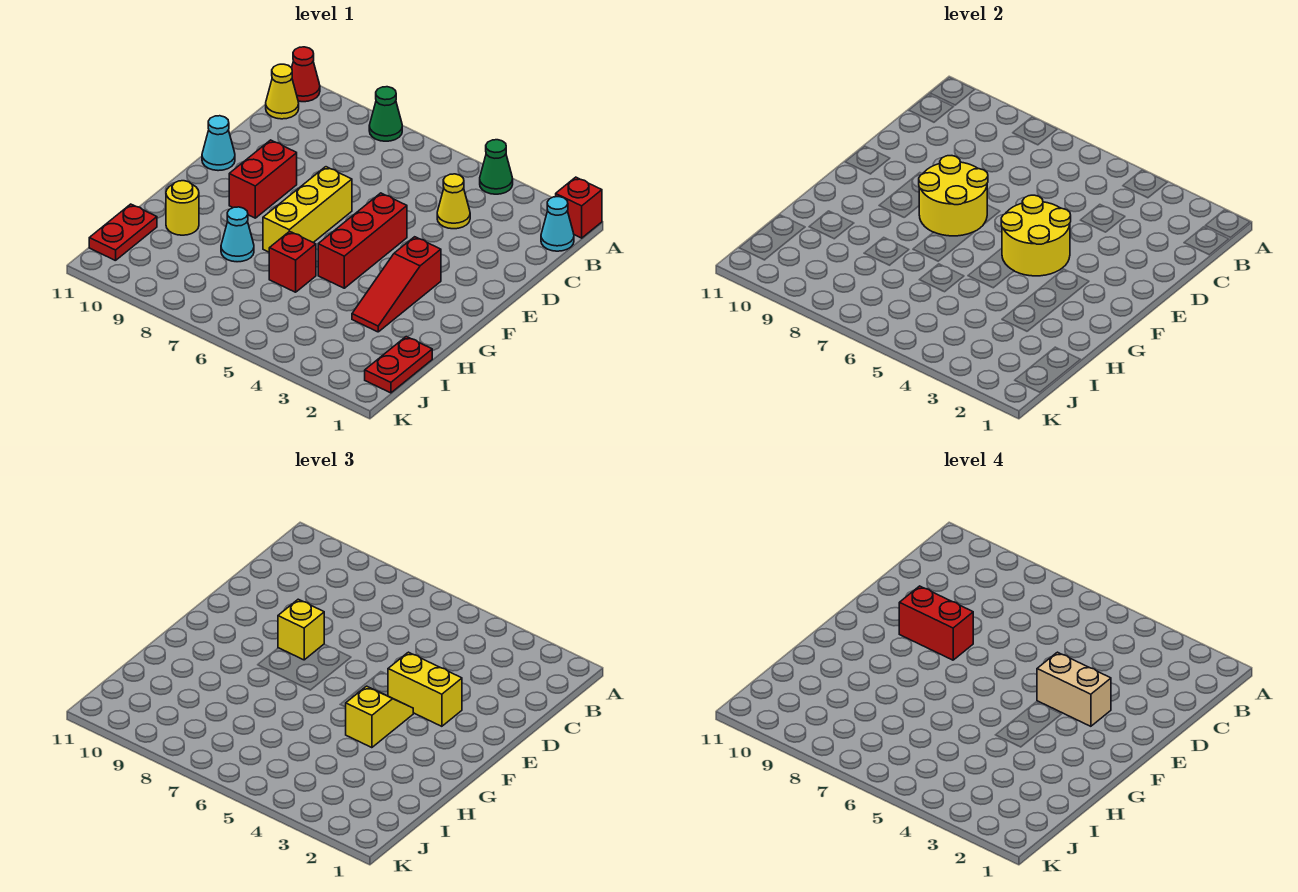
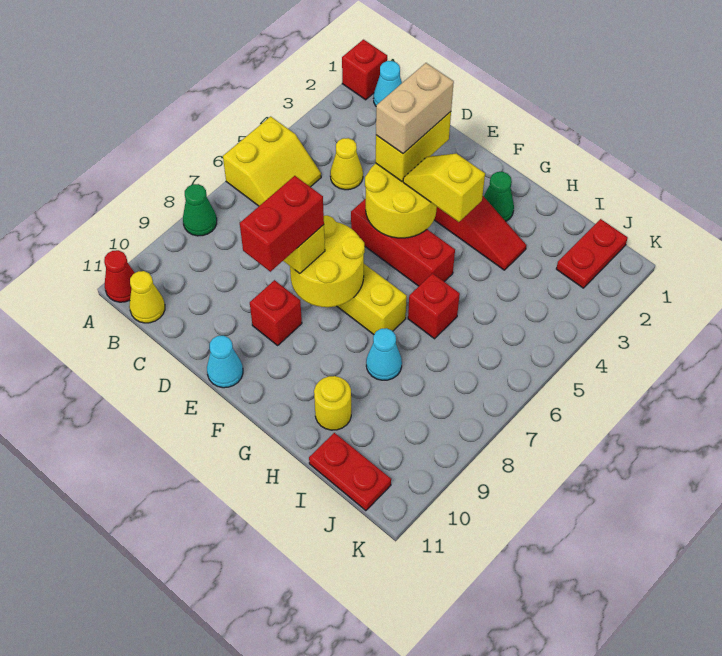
green 1x1 cone [480,140,513,194] -> green 1x1 cone moved to [484,172,514,221]
none -> yellow 2x2 slope [223,116,321,206]
red 1x2 brick [229,140,297,218] -> red 1x1 brick [250,280,302,345]
red 1x2 plate [365,337,432,393] -> red 1x2 plate turned to [556,219,628,288]

